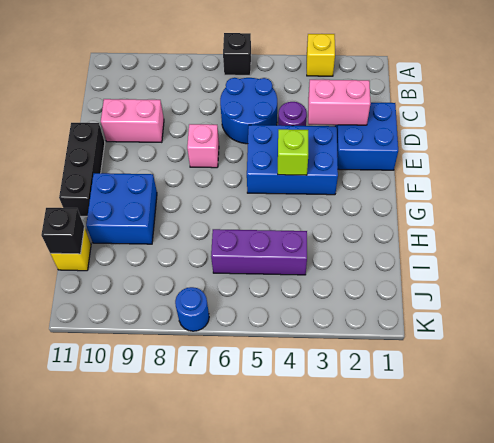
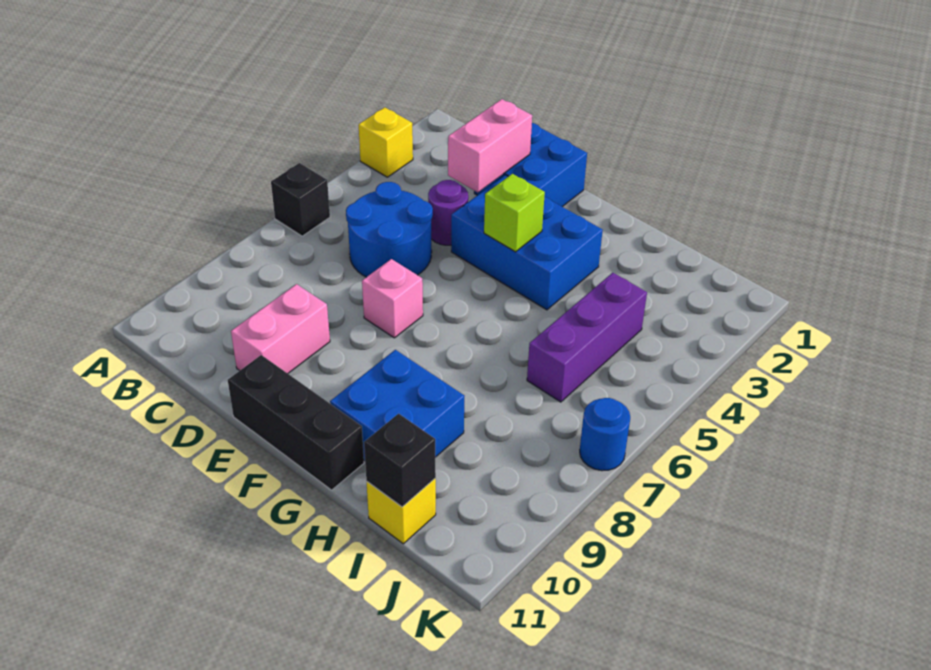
blue 2x3 brick [247,125,338,195] -> blue 2x3 brick turned to [451,175,603,310]

